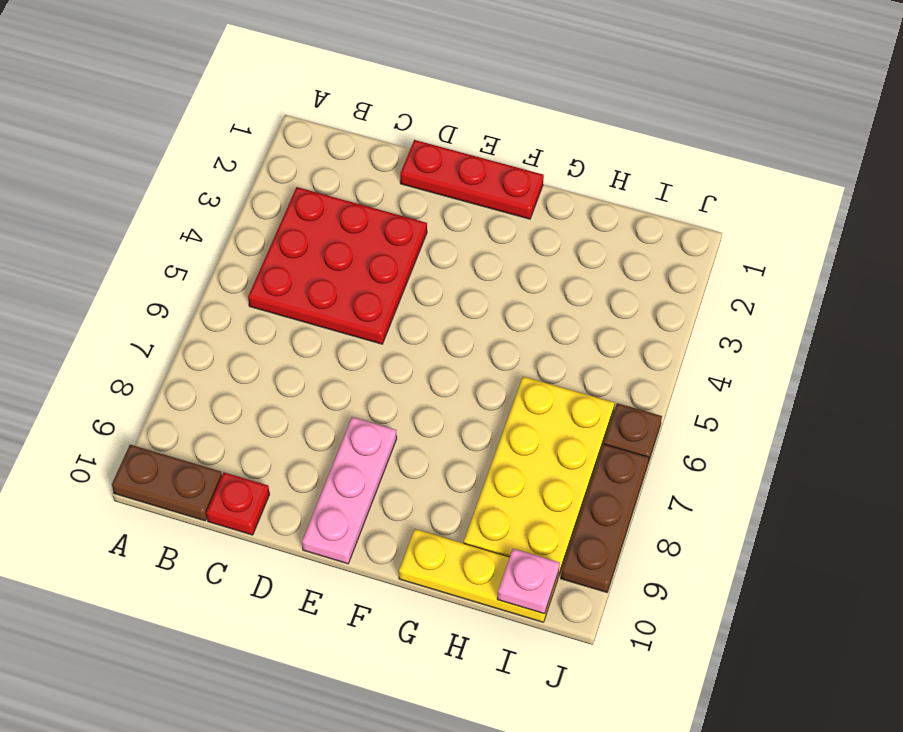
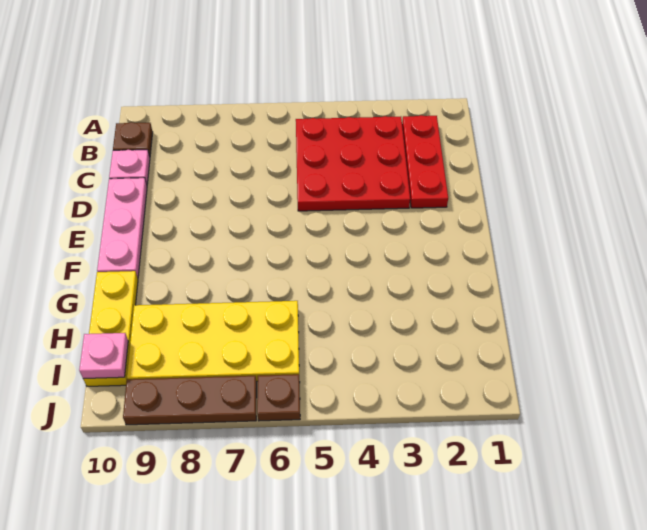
brown 1x2 plate [112,445,222,521] -> brown 1x1 plate [113,122,153,157]
red 1x1 plate [206,473,270,535] -> pink 1x1 plate [109,150,150,184]
red 1x3 plate [400,140,544,219] -> red 1x3 plate moved to [402,115,448,208]
pink 1x3 plate [302,417,397,564] -> pink 1x3 plate turned to [97,178,147,278]

